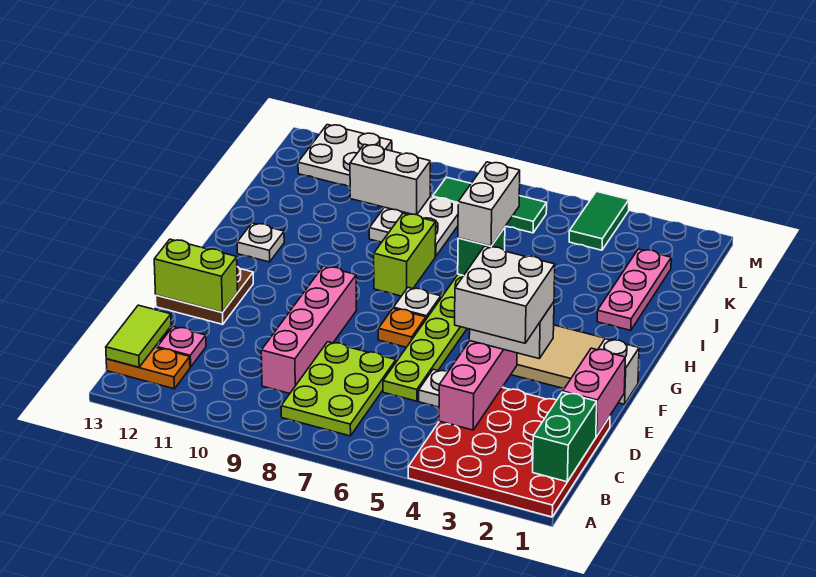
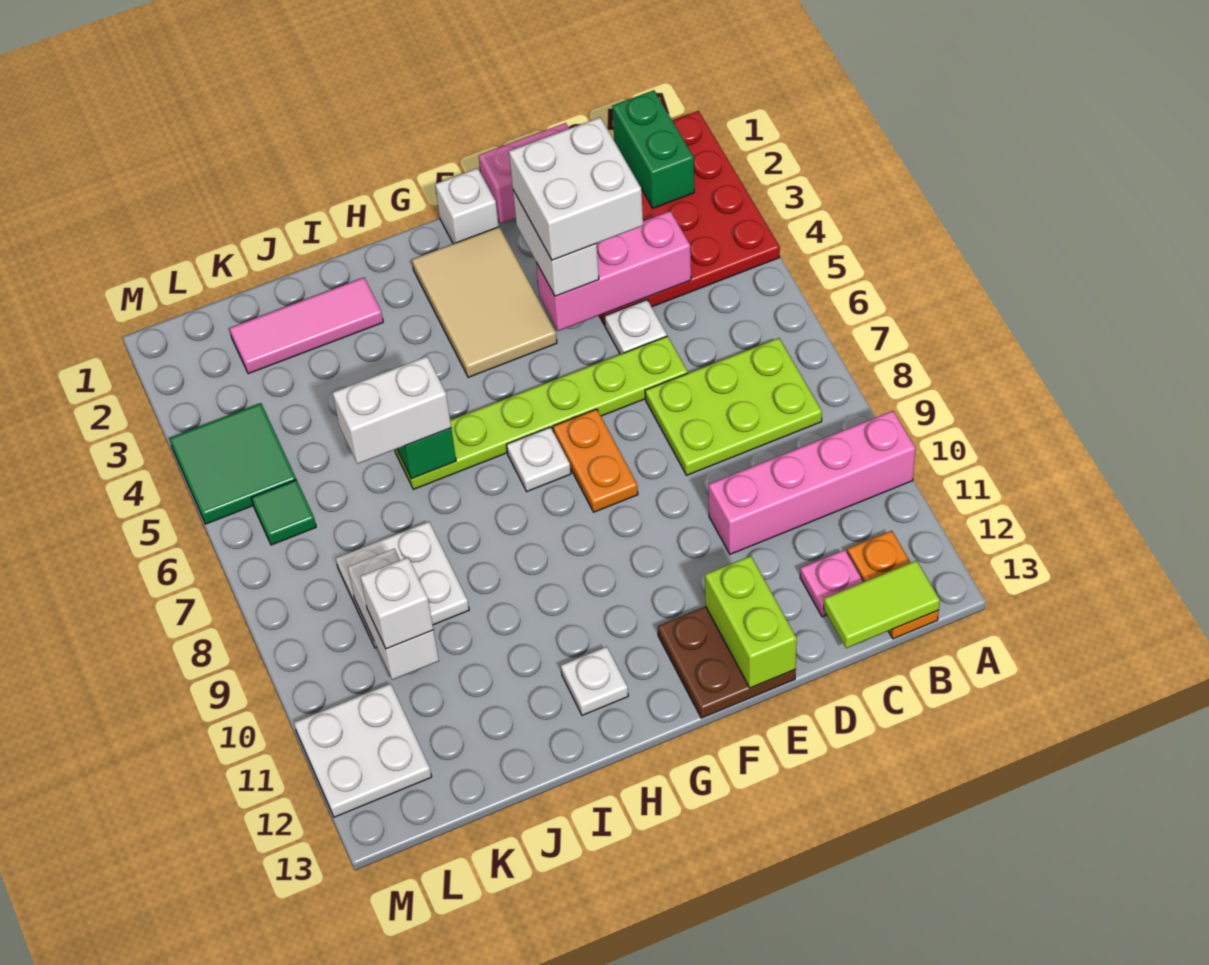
green 1x2 brick [533,392,597,482] -> green 1x2 brick turned to [612,90,694,208]
pink 1x4 brick [261,266,357,394] -> pink 1x4 brick moved to [709,411,916,554]
orange 1x1 plate [378,308,426,347] -> orange 1x2 plate [553,409,638,512]
lime 1x2 brick [374,213,436,296] -> none
pink 1x3 plate [597,249,671,330] -> pink 1x3 tile [229,278,383,374]
none -> white 1x1 brick [360,557,433,649]
green 1x2 tile [569,192,629,250] -> green 2x2 tile [169,403,296,524]
green 1x3 tile [433,177,547,233] -> green 1x1 tile [251,480,316,545]

